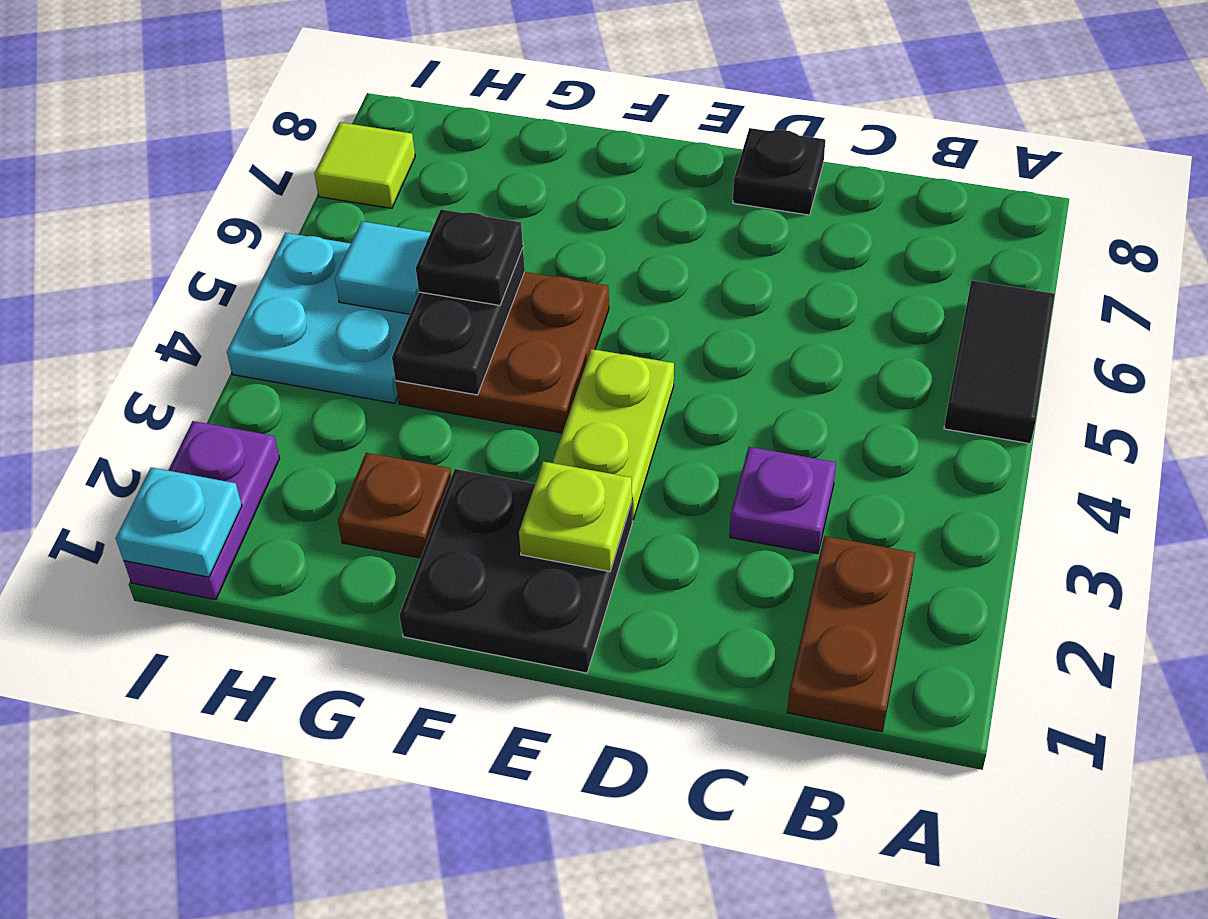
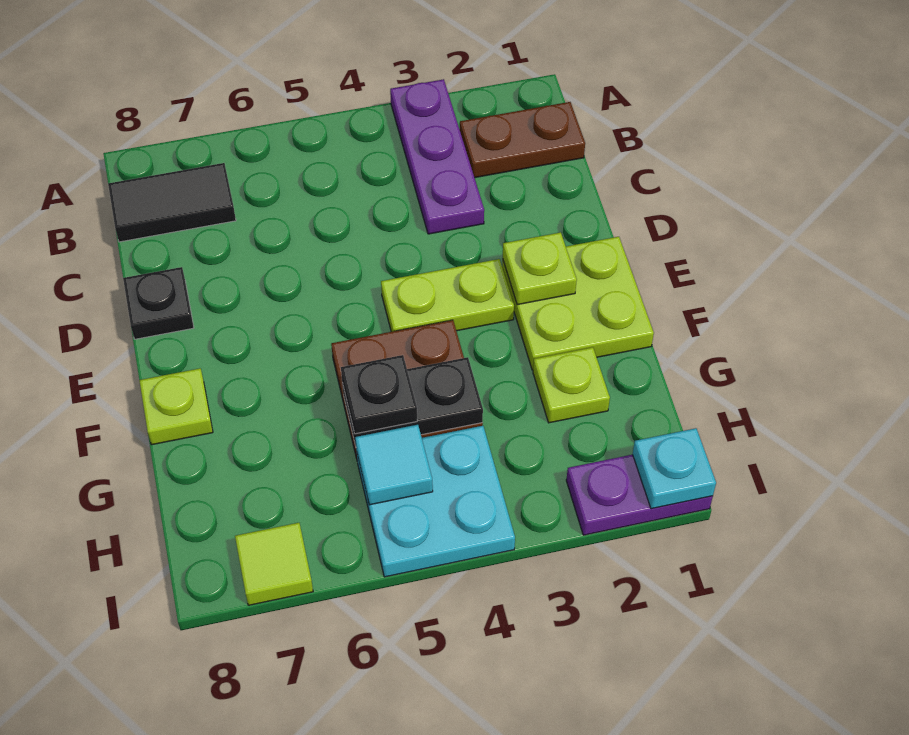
black 1x2 tile [944,280,1055,444] -> black 1x2 tile moved to [108,163,236,242]
purple 1x1 plate [730,447,836,554] -> purple 1x3 plate [390,79,484,234]
black 2x2 plate [399,469,632,673] -> lime 2x2 plate [502,237,654,370]
none -> lime 1x1 plate [139,368,213,445]
brown 1x1 plate [338,453,452,558] -> lime 1x1 plate [533,347,610,423]

